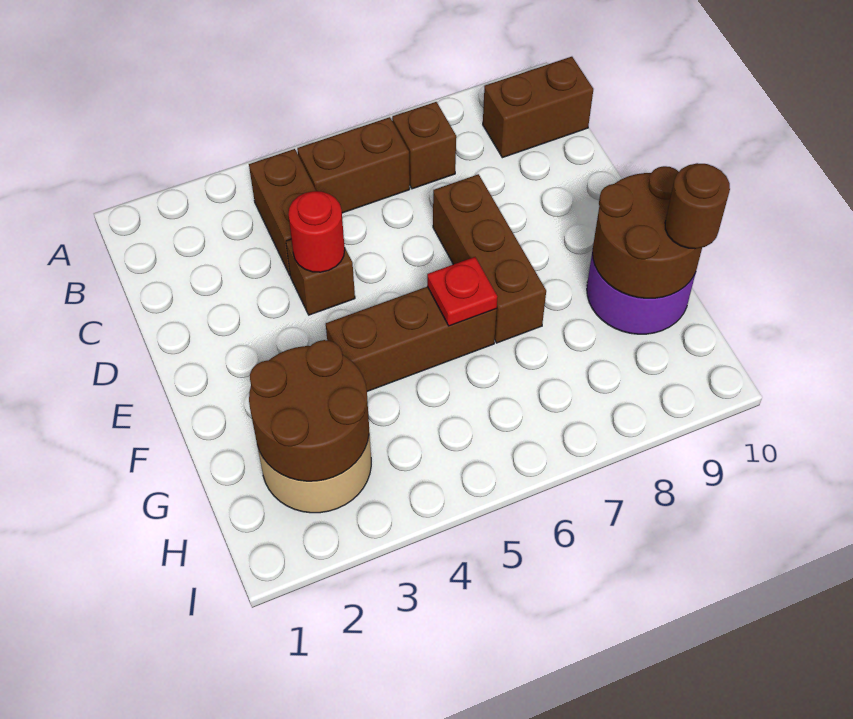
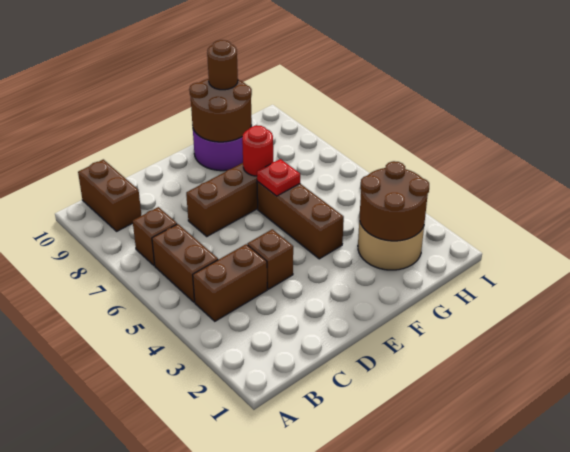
red 1x1 round brick [288,191,345,272] -> red 1x1 round brick moved to [242,125,273,176]

